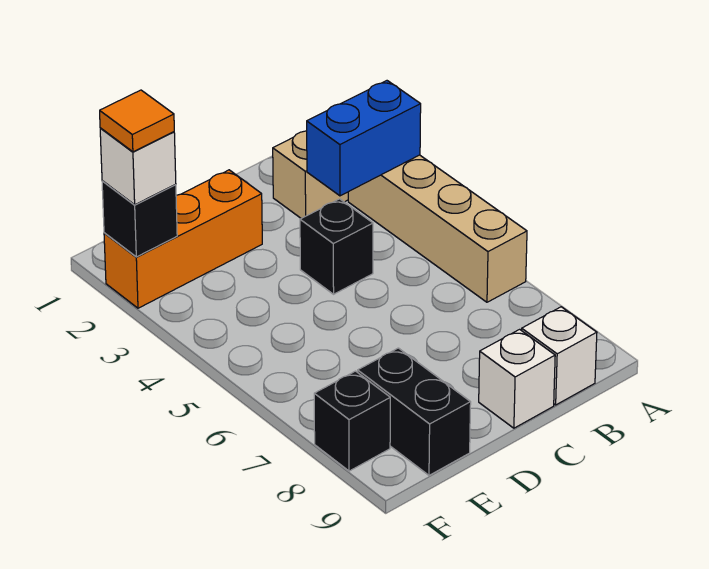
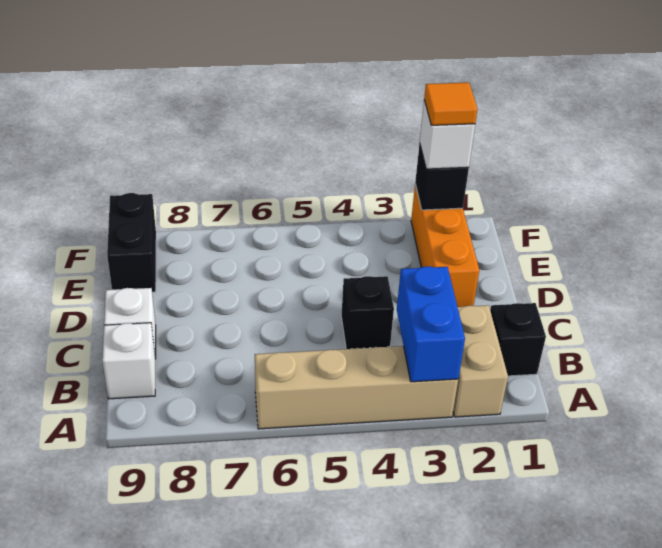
black 1x2 brick [358,348,471,475] -> black 1x2 brick turned to [107,193,156,292]
black 1x1 brick [314,371,390,471] -> black 1x1 brick moved to [490,303,546,376]

